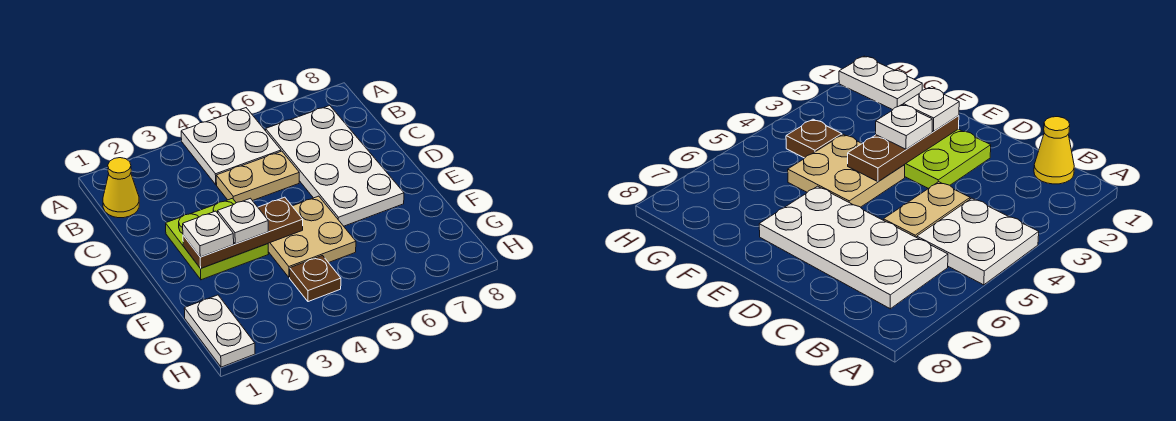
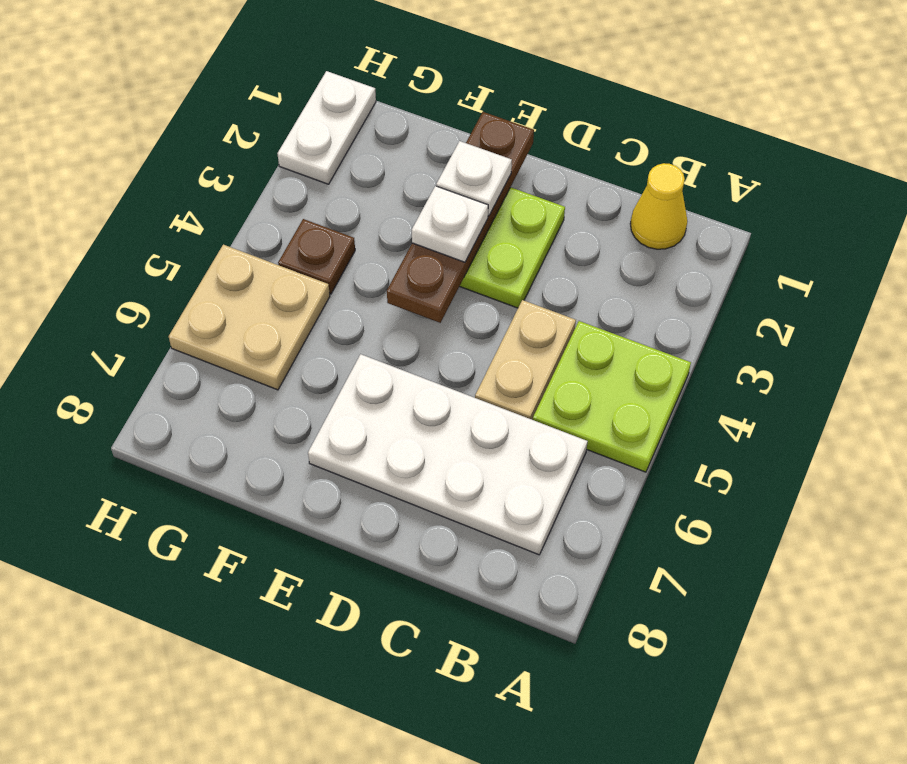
white 2x2 plate [181,108,281,185] -> lime 2x2 plate [533,321,691,472]
brown 1x3 plate [183,197,303,268] -> brown 1x4 plate [387,112,534,323]
tan 2x2 plate [268,196,356,277] -> tan 2x2 plate moved to [169,245,330,390]
white 1x2 plate [184,295,255,367] -> white 1x2 plate turned to [277,71,376,184]

